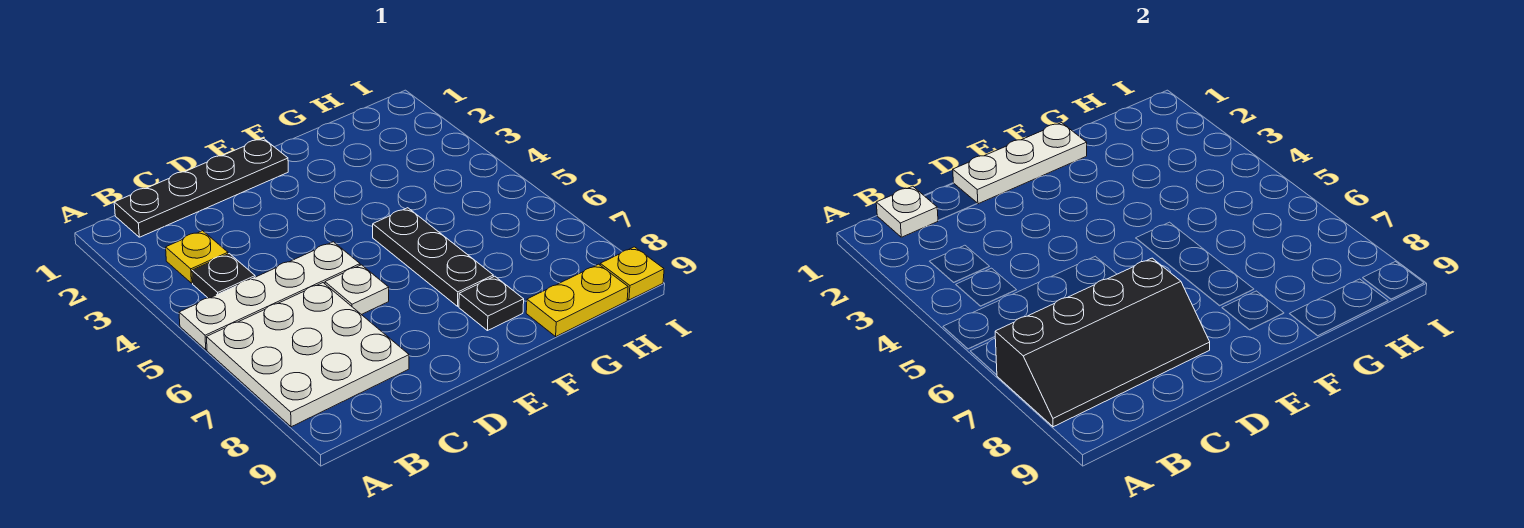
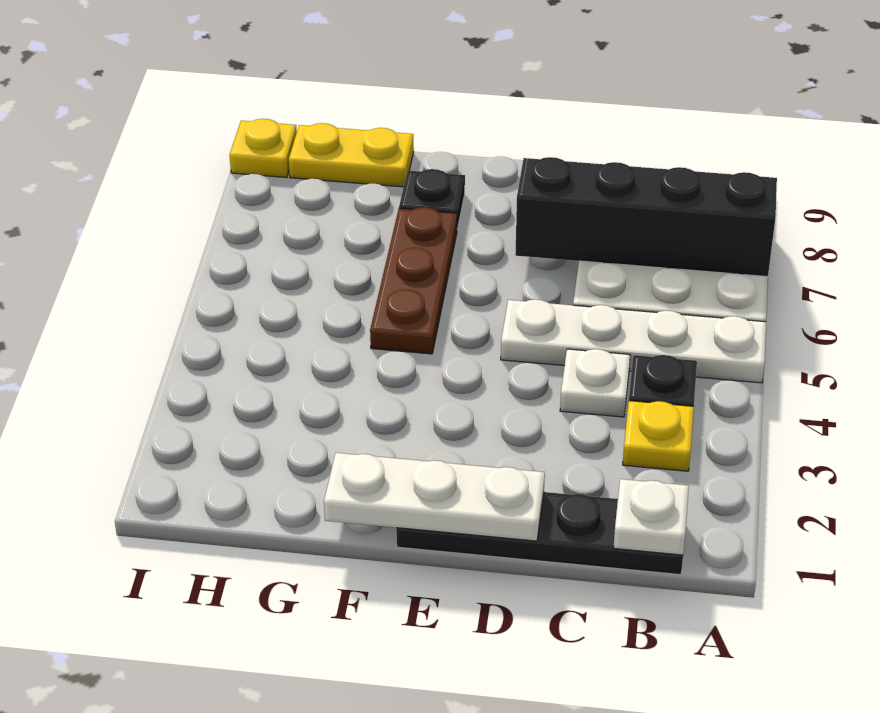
white 1x1 plate [325,265,389,315] -> white 1x1 plate moved to [560,349,630,417]
black 1x3 plate [373,208,493,306] -> brown 1x3 plate [370,207,457,354]

